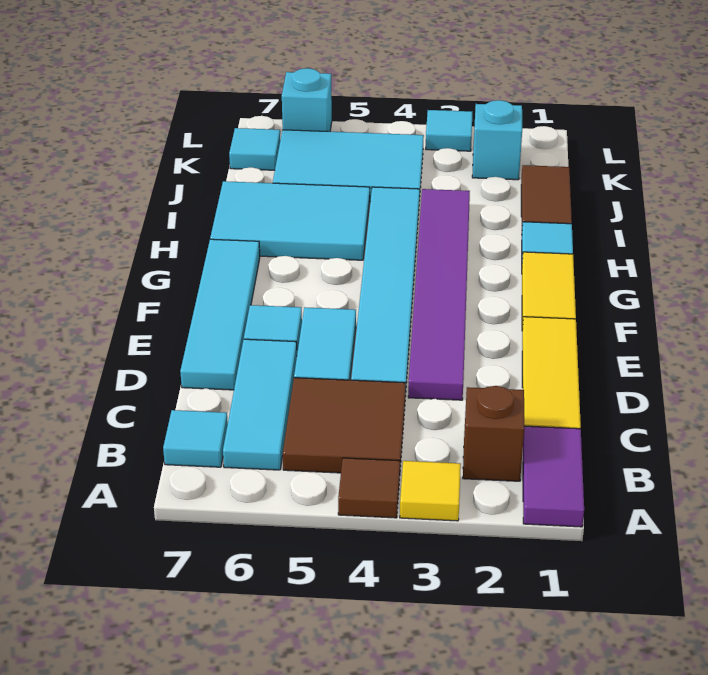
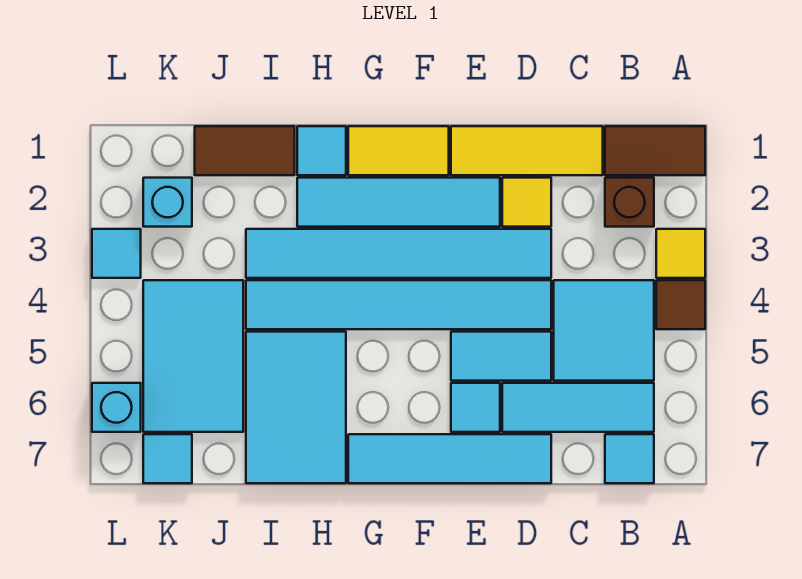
purple 1x2 tile [523,426,584,527] -> brown 1x2 tile [605,126,705,175]
brown 2x2 tile [283,378,406,473] -> cyan 2x2 tile [554,280,654,381]
none -> yellow 1x1 tile [502,178,551,227]
purple 1x6 tile [408,189,470,400] -> cyan 1x6 tile [246,229,551,278]
none -> cyan 1x4 tile [297,178,500,227]

